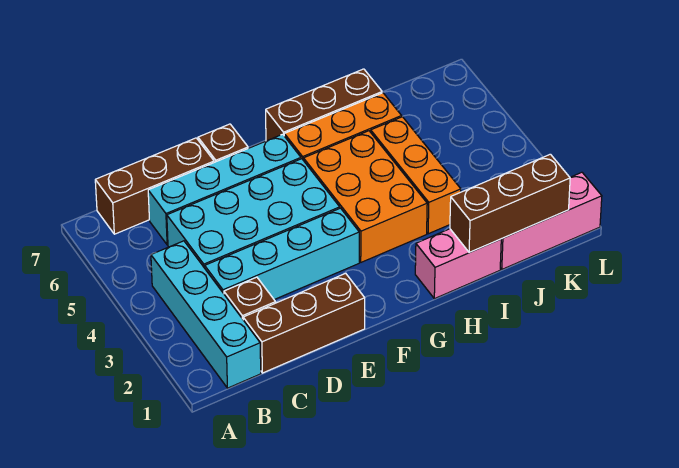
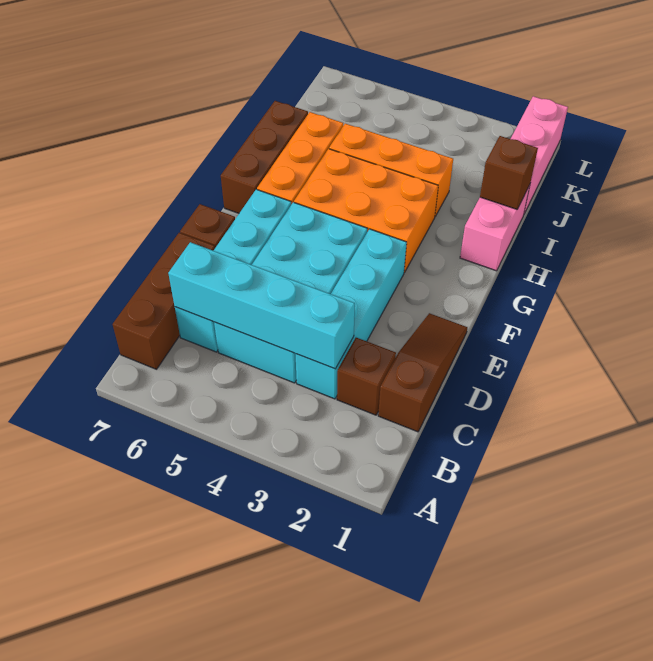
cyan 1x4 brick [151,241,261,388] -> cyan 1x4 brick moved to [168,242,355,369]
brown 1x3 brick [243,273,365,373] -> brown 1x3 slope [378,313,467,432]
brown 1x3 brick [450,154,570,253] -> brown 1x1 brick [480,136,538,209]

